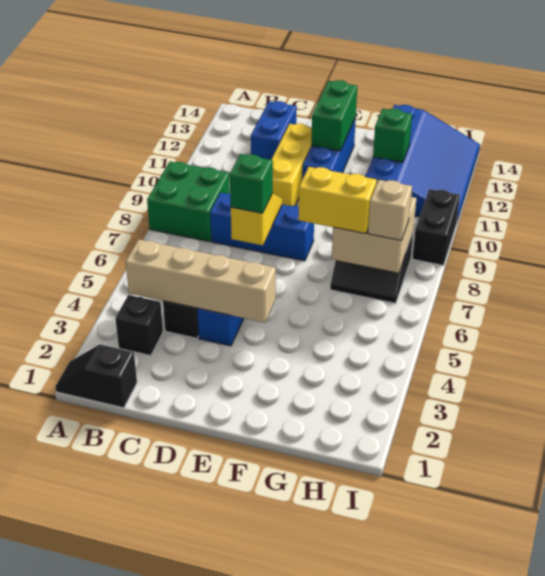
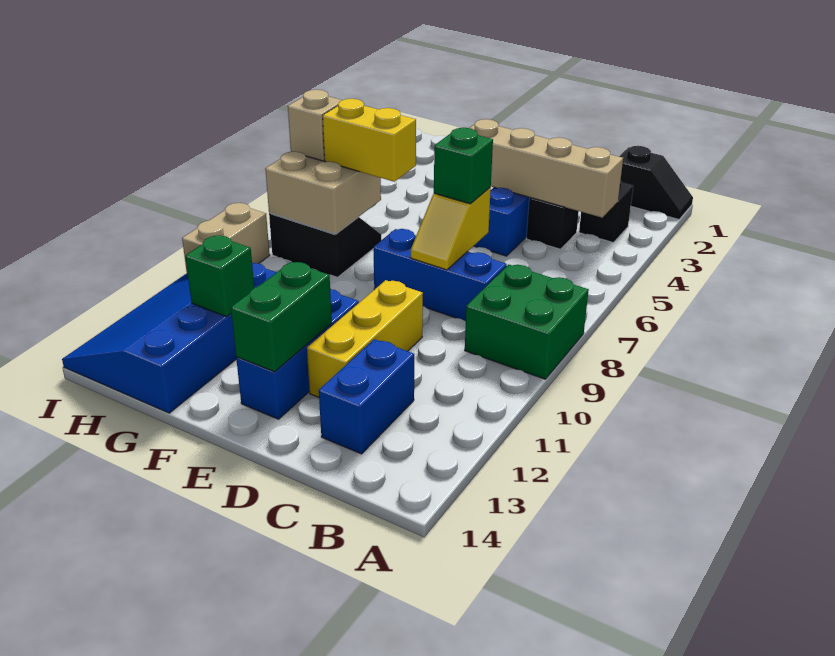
black 1x2 brick [412,189,460,266] -> tan 1x2 brick [182,203,270,274]

